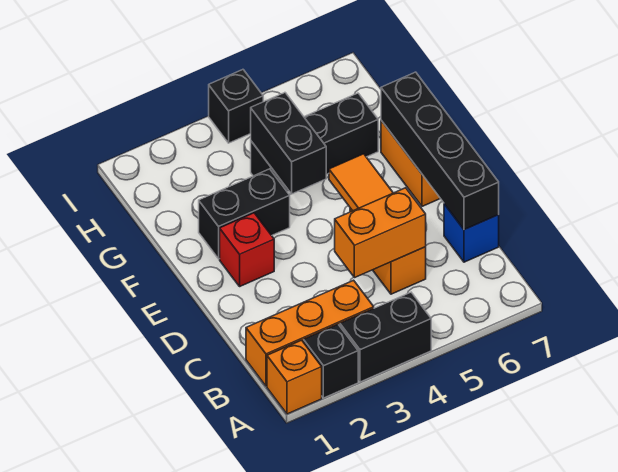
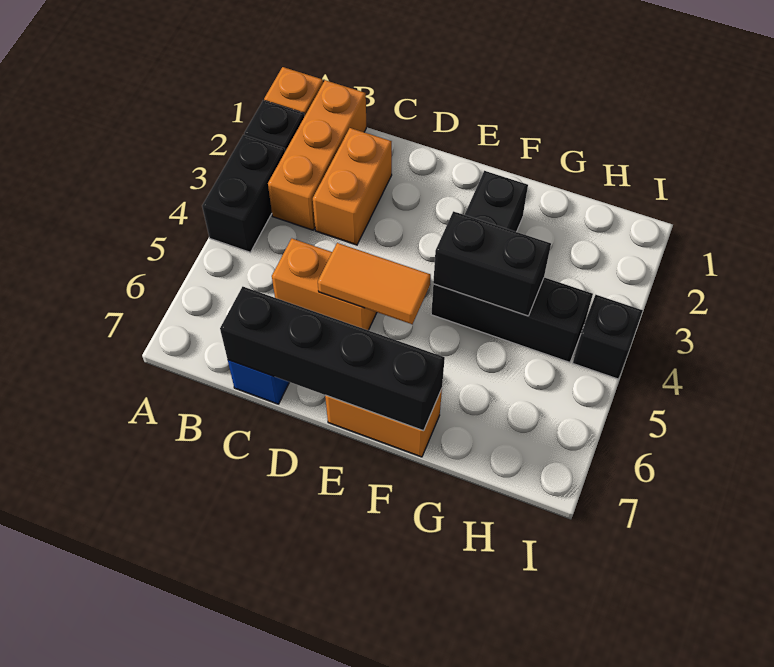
orange 1x2 brick [335,188,426,278] -> orange 1x2 brick moved to [313,128,392,245]
red 1x1 brick [220,213,274,286] -> none
black 1x3 brick [251,93,378,192] -> black 1x3 brick turned to [431,277,593,362]

